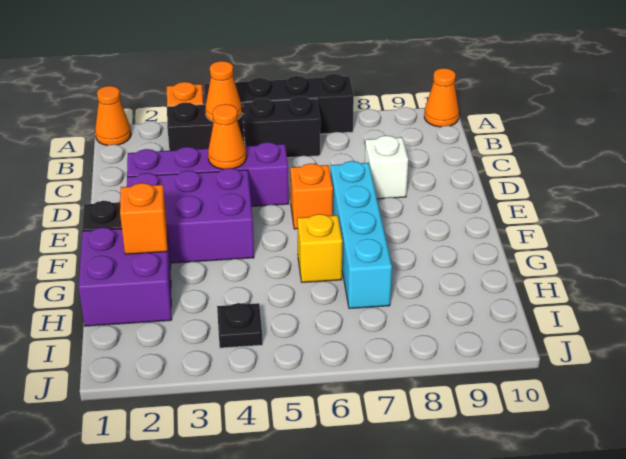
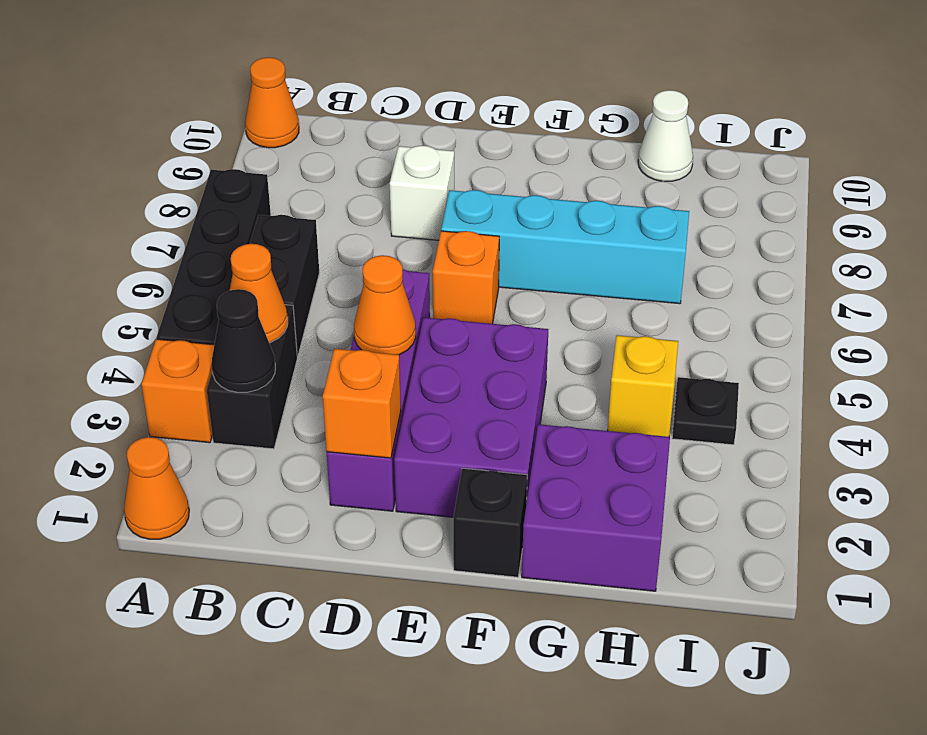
none -> black 1x1 cone [212,289,275,392]
orange 1x1 brick [120,183,167,254] -> orange 1x1 brick moved to [323,349,401,458]
yellow 1x1 brick [297,214,343,282] -> yellow 1x1 brick moved to [608,335,678,437]
none -> white 1x1 cone [638,90,693,182]

